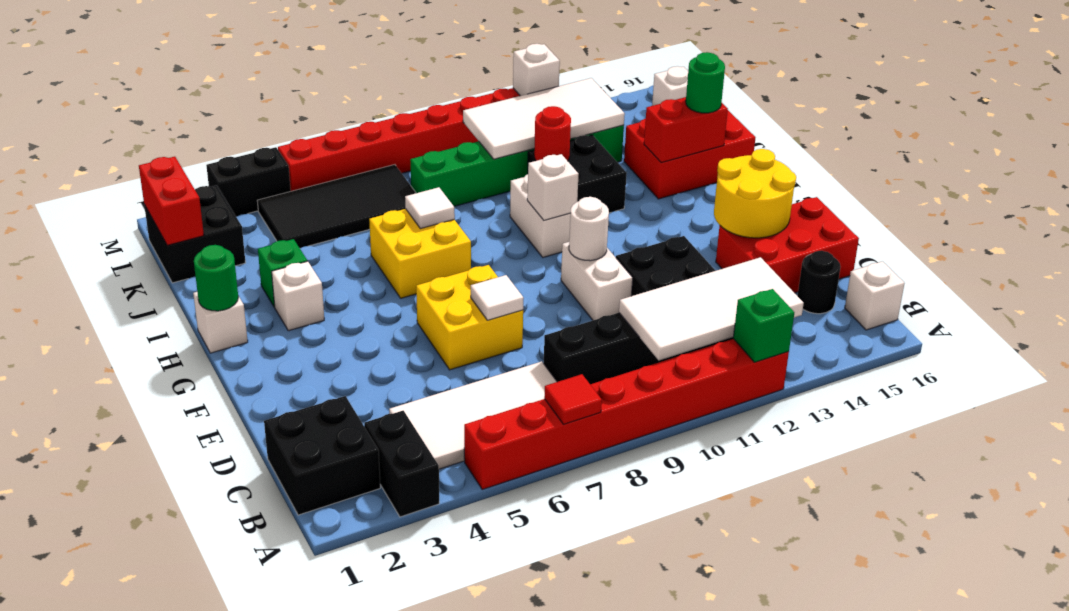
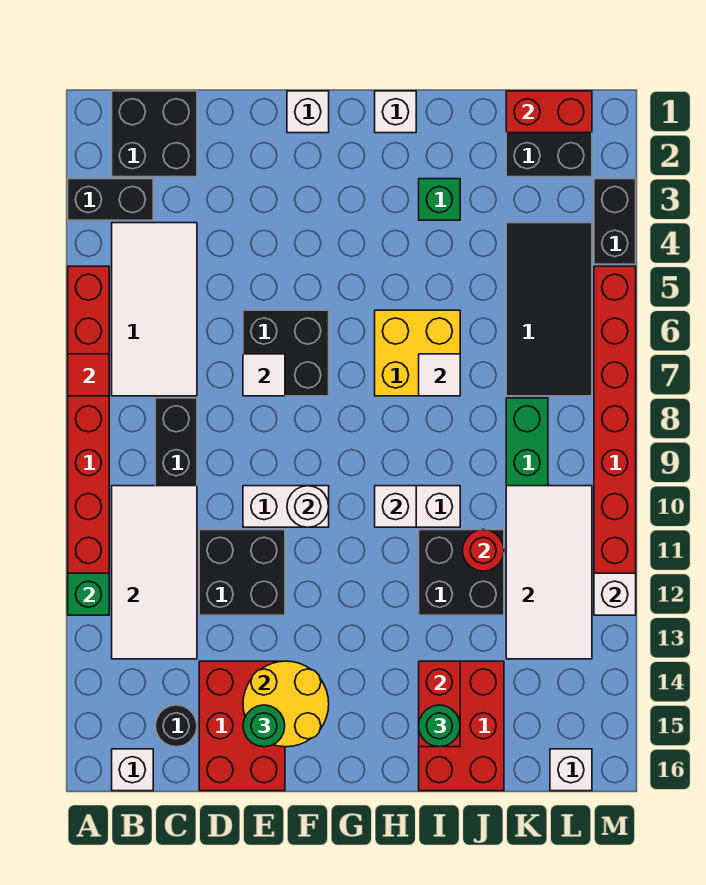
yellow 2x2 brick [416,265,523,370] -> black 2x2 brick [243,310,329,396]
green 1x1 round brick [194,245,238,311] -> green 1x1 round brick moved to [243,705,285,747]
white 1x1 brick [272,261,324,331] -> white 1x1 brick moved to [287,91,329,133]

